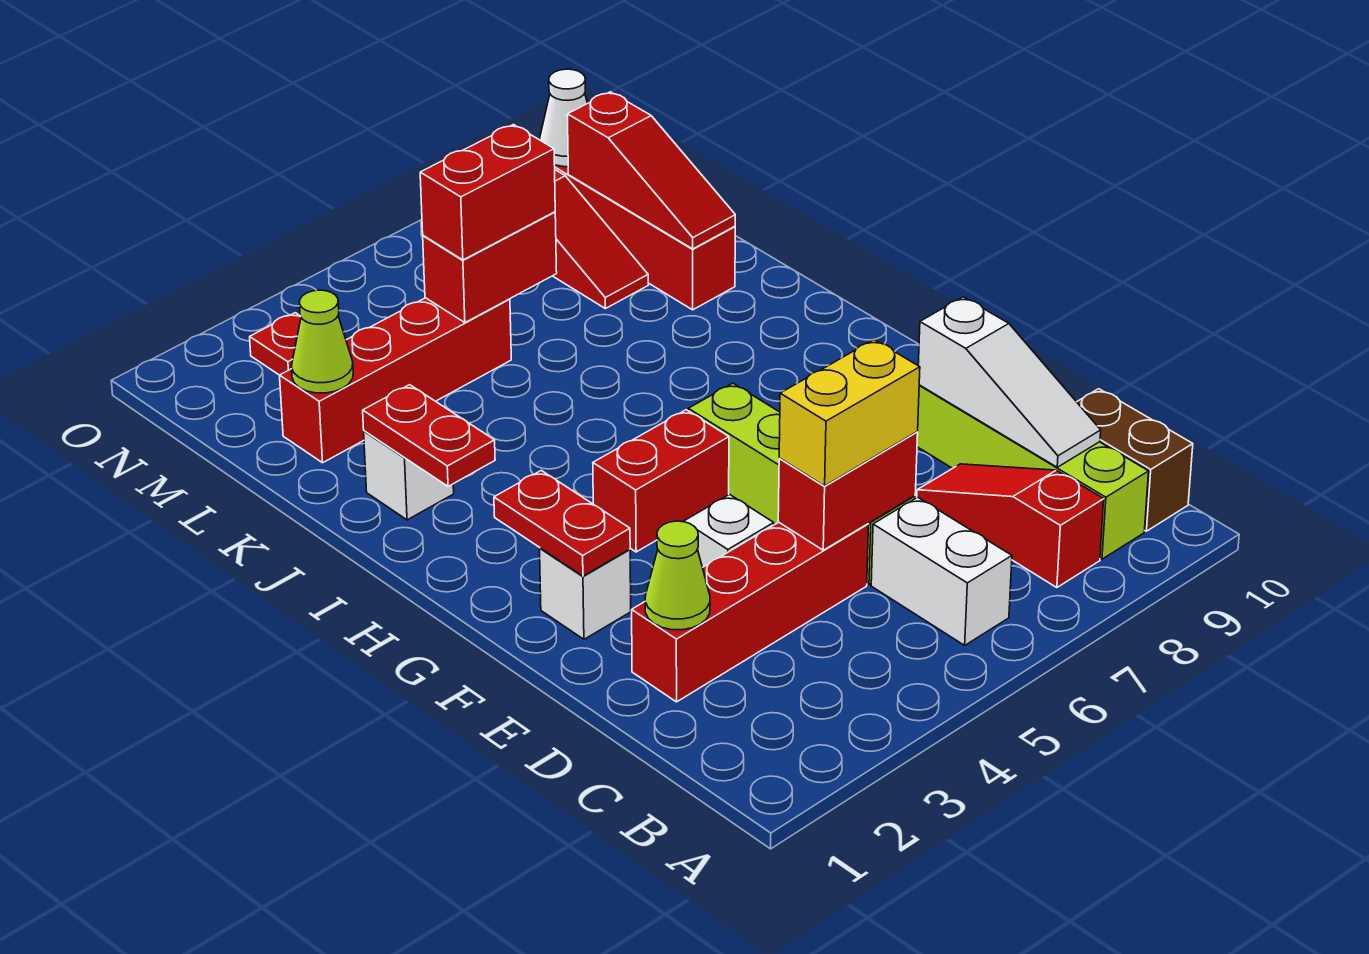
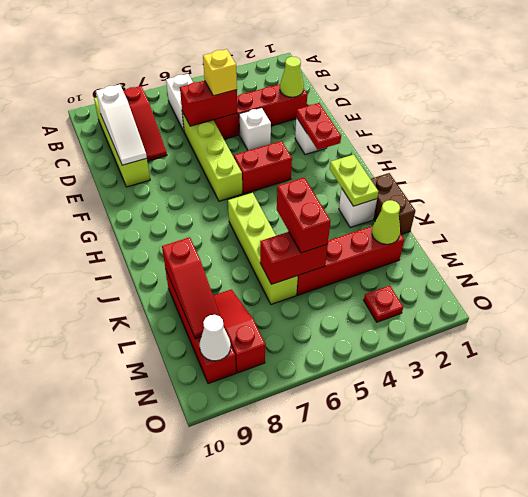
brown 1x2 brick [1077,389,1193,531] -> brown 1x2 brick moved to [371,173,415,235]
white 1x3 slope [918,297,1101,467] -> white 1x3 slope turned to [96,84,147,165]
yellow 1x2 brick [779,340,920,486] -> yellow 1x1 brick [203,49,237,96]
red 1x2 plate [363,385,495,486] -> lime 1x2 plate [330,155,378,206]
none -> lime 1x4 brick [228,193,298,304]
red 1x3 slope [567,92,735,249] -> red 1x3 slope turned to [162,237,220,339]
red 1x2 brick [420,125,555,260] -> red 1x2 brick turned to [277,178,331,253]

